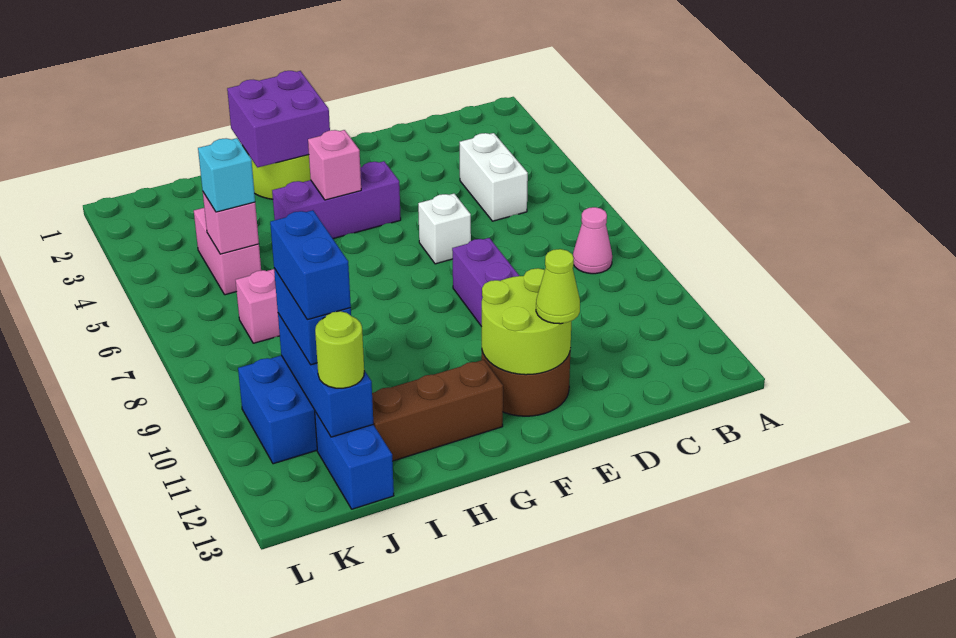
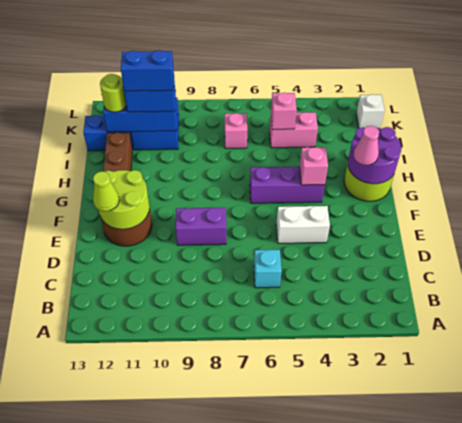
pink 1x1 cone [573,207,612,274] -> pink 1x1 cone moved to [354,126,379,165]
white 1x2 brick [459,133,528,221] -> white 1x2 brick moved to [276,206,330,243]
white 1x1 brick [418,194,471,264] -> white 1x1 brick moved to [356,94,385,128]
purple 1x3 brick [272,161,401,239] -> purple 1x3 brick turned to [250,167,325,203]
purple 2x2 brick [227,71,330,167] -> purple 2x2 round brick [348,127,401,184]
cyan 1x1 brick [198,138,255,212] -> cyan 1x1 brick moved to [254,250,282,288]

